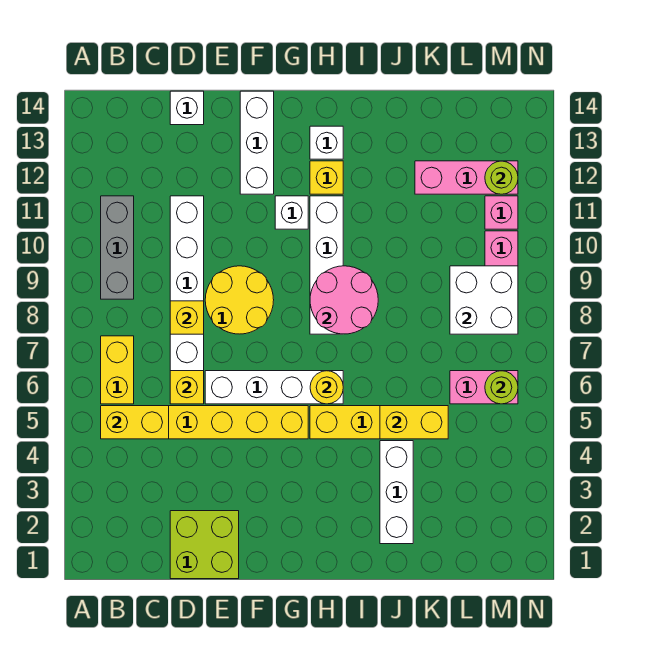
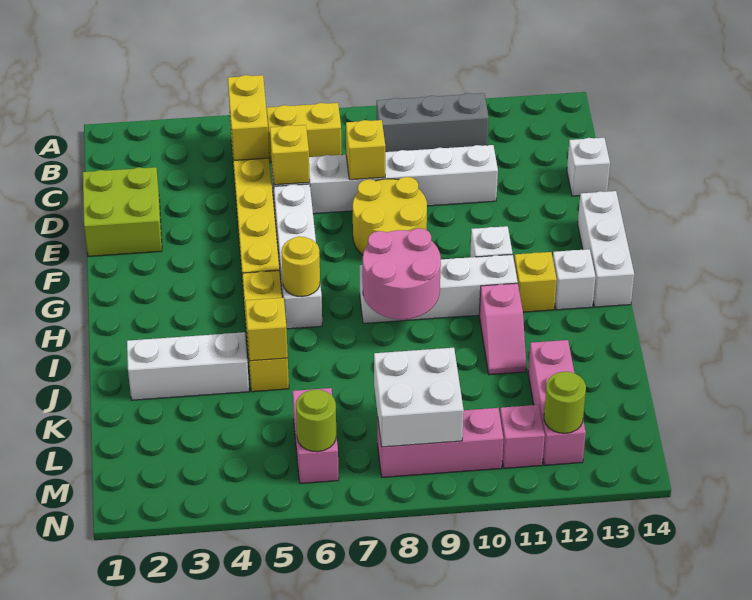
white 1x3 brick [240,91,274,194] -> white 1x3 brick turned to [578,191,634,307]
none -> pink 1x2 slope [479,283,526,375]
yellow 1x2 brick [380,406,448,439] -> yellow 1x1 brick [245,298,288,361]

